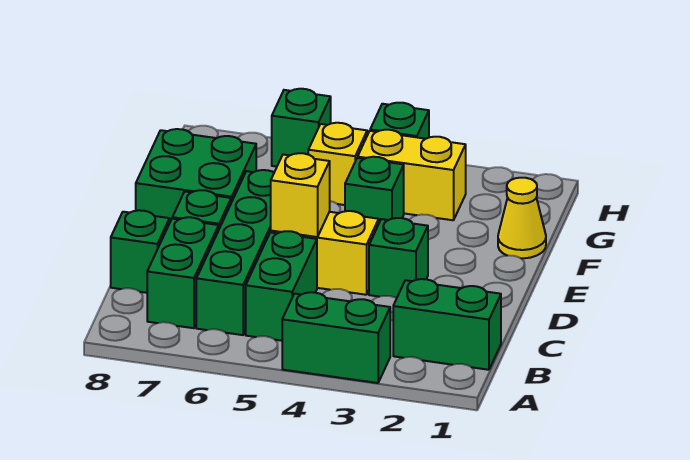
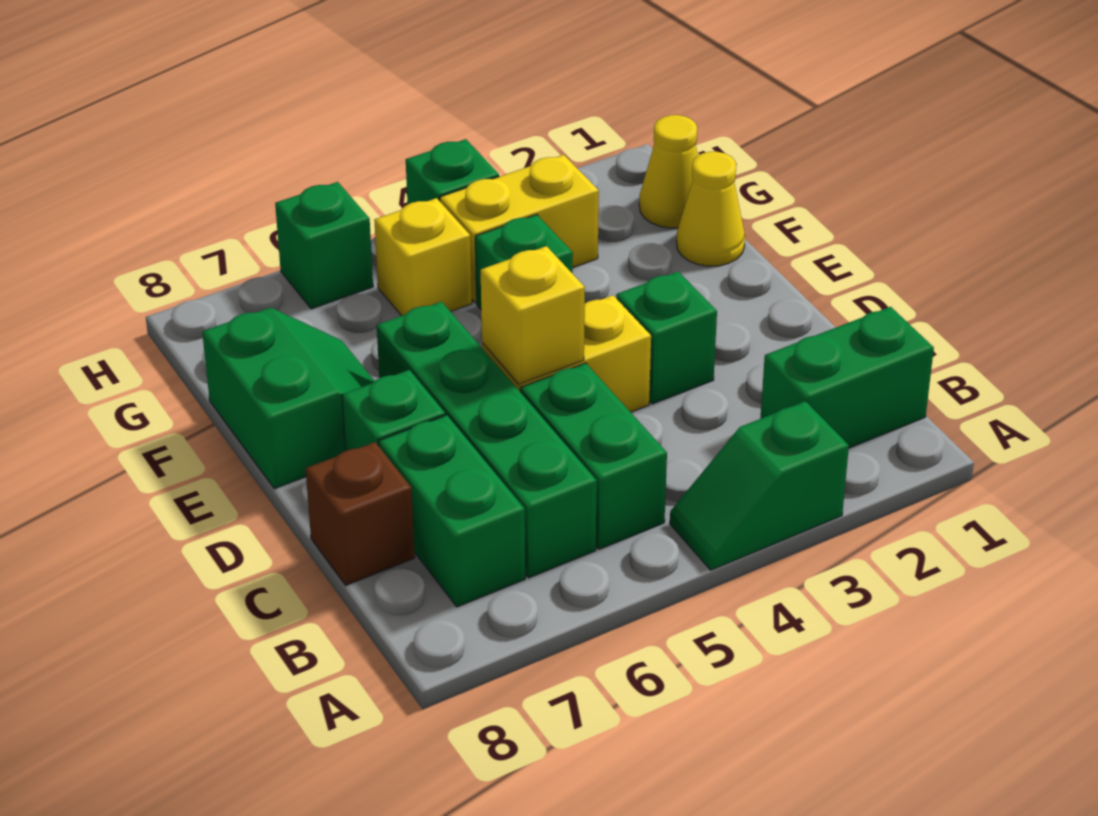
green 1x2 brick [282,292,390,383] -> green 1x2 slope [670,401,849,570]
green 1x1 brick [111,210,169,293] -> brown 1x1 brick [306,442,415,585]
green 2x2 brick [136,129,256,223] -> green 2x2 slope [202,307,374,489]
none -> yellow 1x1 cone [639,115,698,228]

